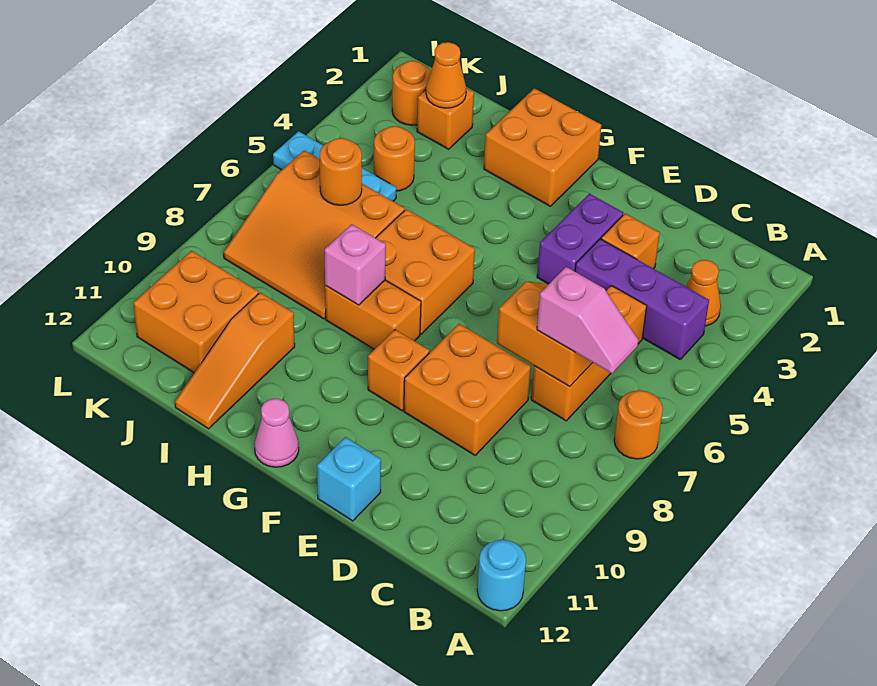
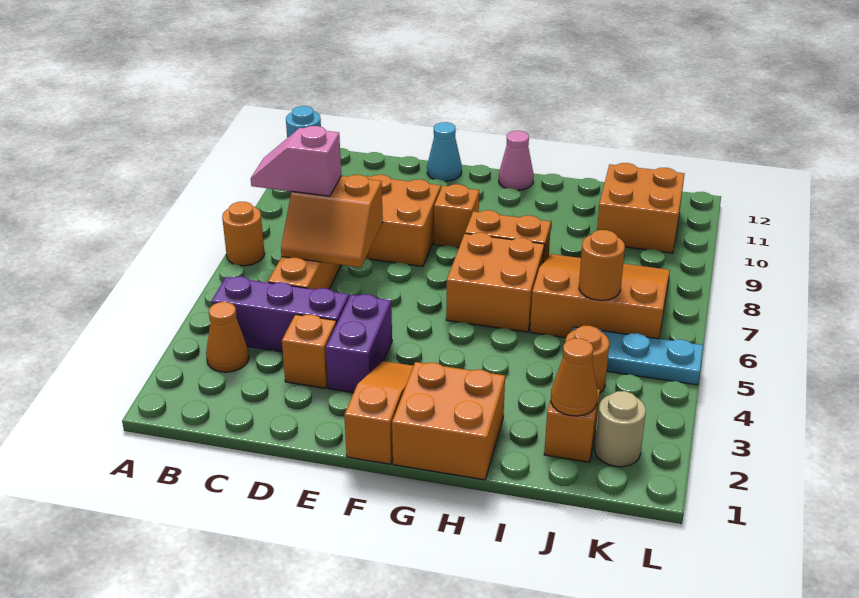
cyan 1x1 brick [317,437,381,521] -> cyan 1x1 cone [427,122,462,181]
pink 1x1 brick [325,224,386,305] -> none
orange 1x3 slope [175,293,295,429] -> orange 1x3 slope moved to [344,361,413,464]
orange 1x1 round brick [392,61,431,125] -> tan 1x1 round brick [595,391,646,467]

